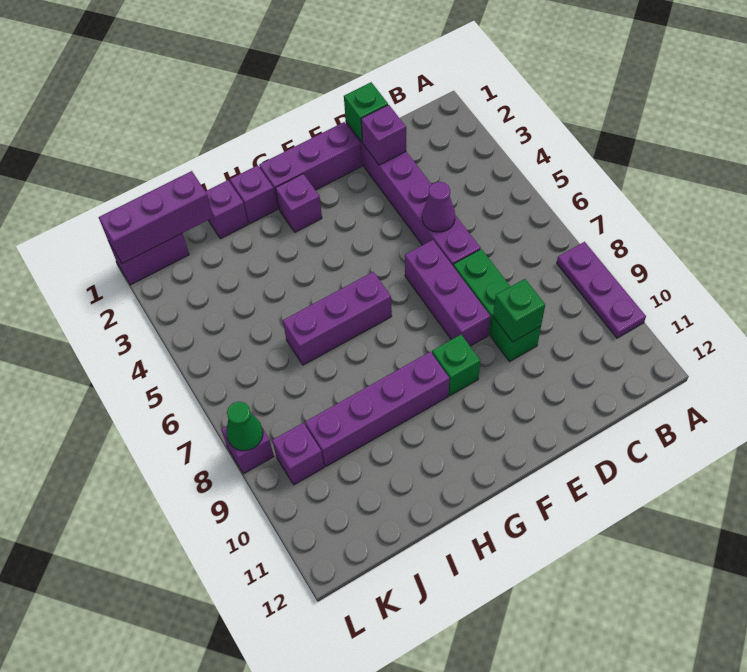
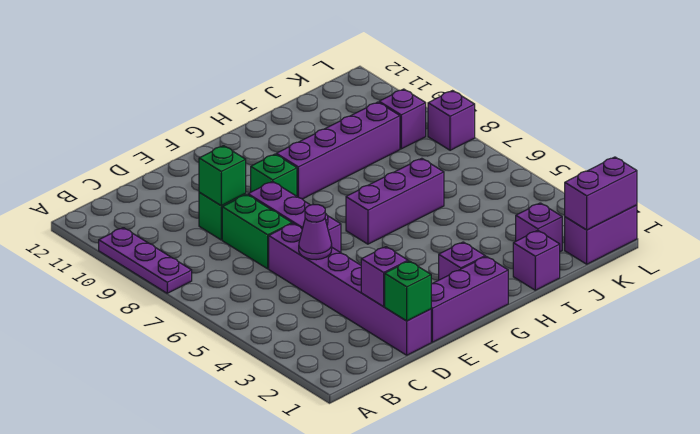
purple 1x1 brick [230,165,277,224] -> purple 1x1 brick moved to [516,203,562,252]
purple 1x3 brick [99,171,213,264] -> purple 1x2 brick [565,157,637,230]
green 1x1 cone [226,402,263,451] -> none

